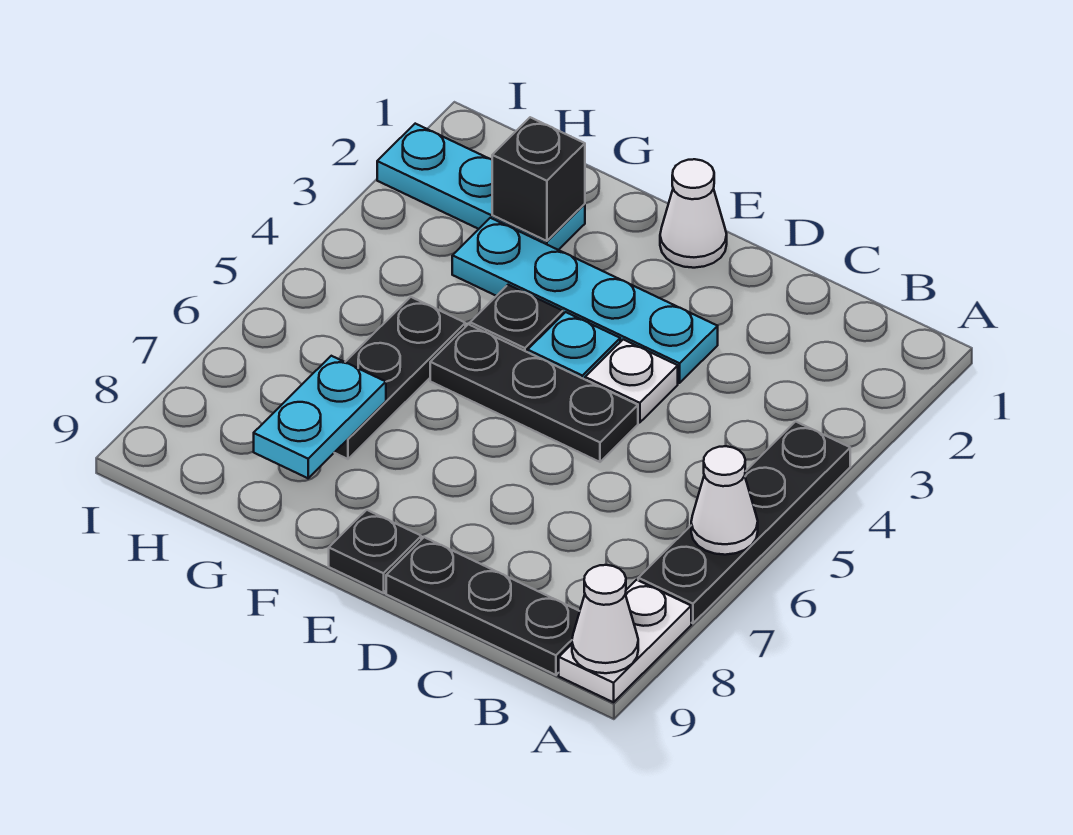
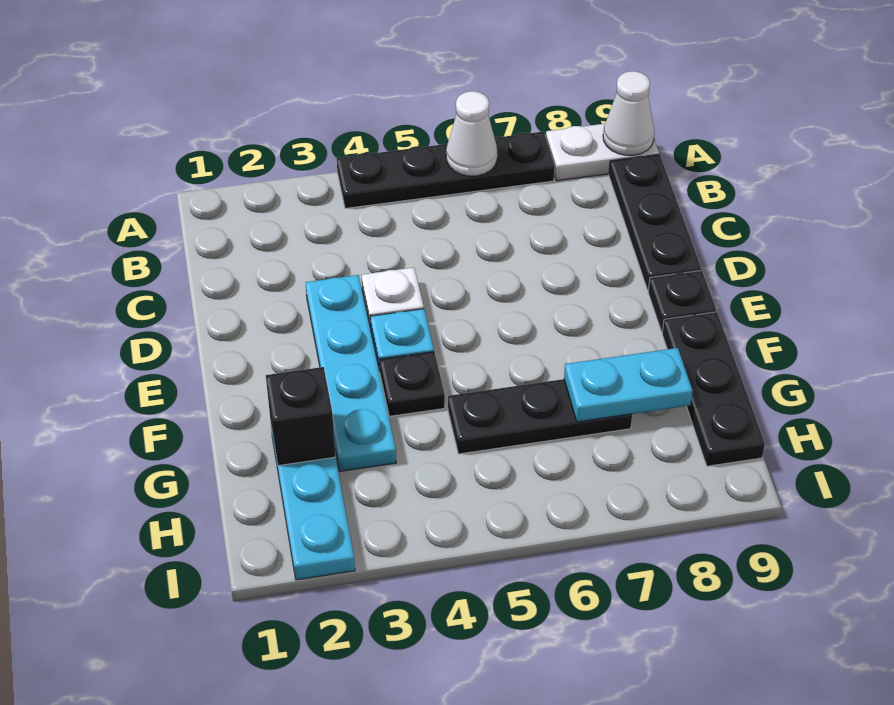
black 1x3 plate [430,324,638,462] -> black 1x3 plate moved to [662,312,765,466]
white 1x1 cone [660,159,727,268] -> none

